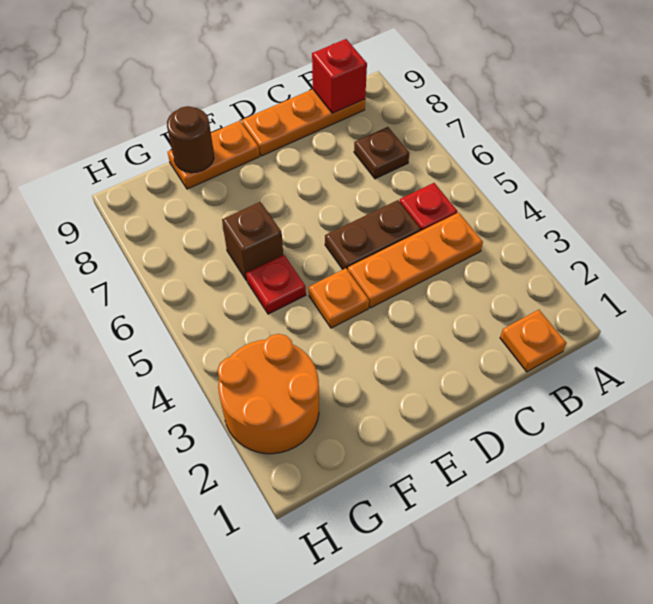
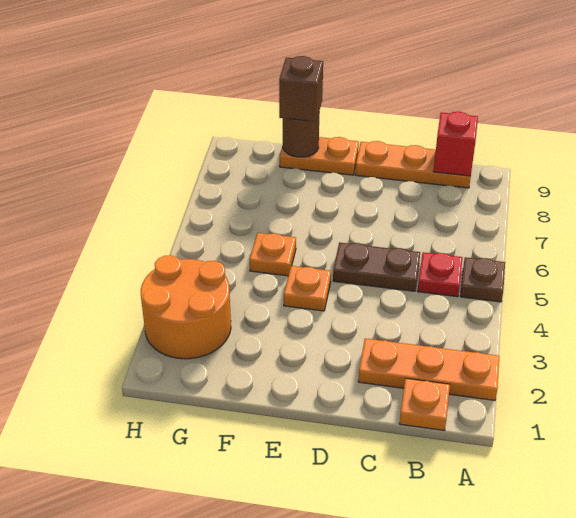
orange 1x3 plate [348,212,483,308] -> orange 1x3 plate moved to [358,338,499,400]
brown 1x1 plate [354,127,409,179] -> brown 1x1 plate moved to [460,257,505,302]
red 1x1 plate [246,255,306,314] -> orange 1x1 plate [250,233,296,276]
brown 1x1 brick [222,202,283,281] -> brown 1x1 brick moved to [279,56,323,122]

